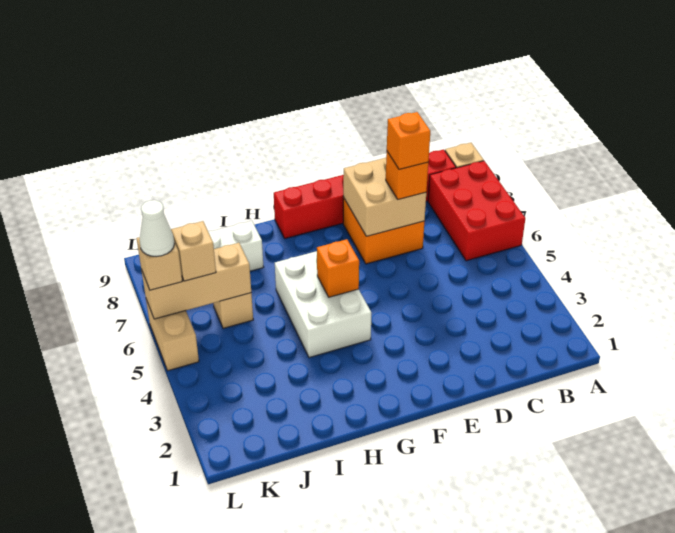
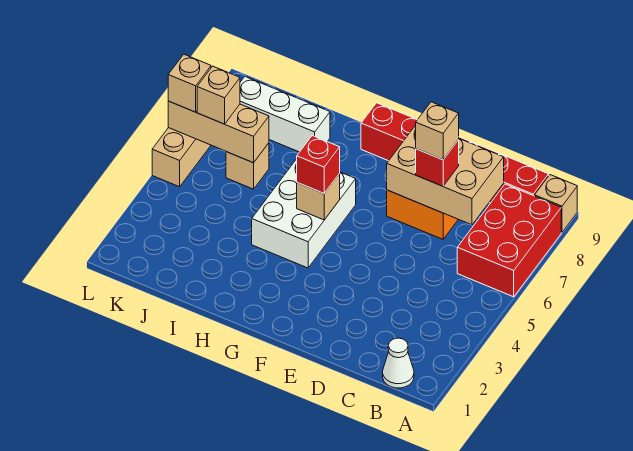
tan 2x2 brick [343,158,426,236] -> tan 2x3 brick [387,125,504,225]
orange 1x1 brick [386,152,428,199] -> red 1x1 brick [416,140,459,186]
orange 1x1 brick [387,112,430,169] -> tan 1x1 brick [416,102,459,160]
orange 1x1 brick [317,239,359,297] -> tan 1x1 brick [297,174,340,220]
none -> red 1x1 brick [297,136,340,193]
white 1x1 cone [140,200,175,256] -> white 1x1 cone moved to [383,338,414,388]

